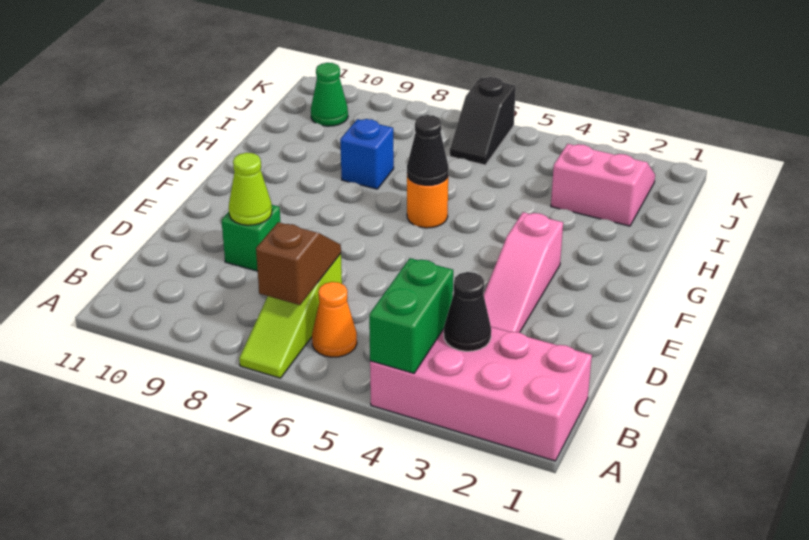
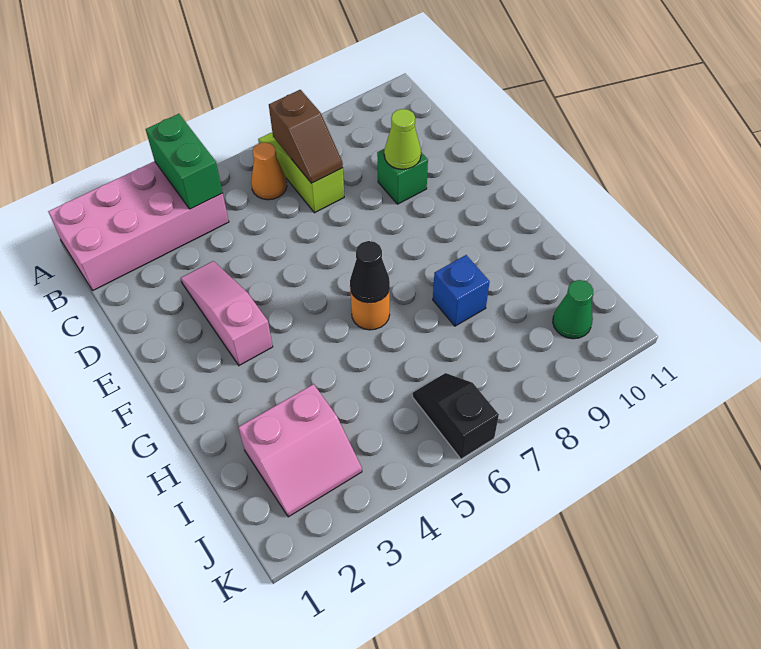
black 1x1 cone [444,272,491,351] -> none

